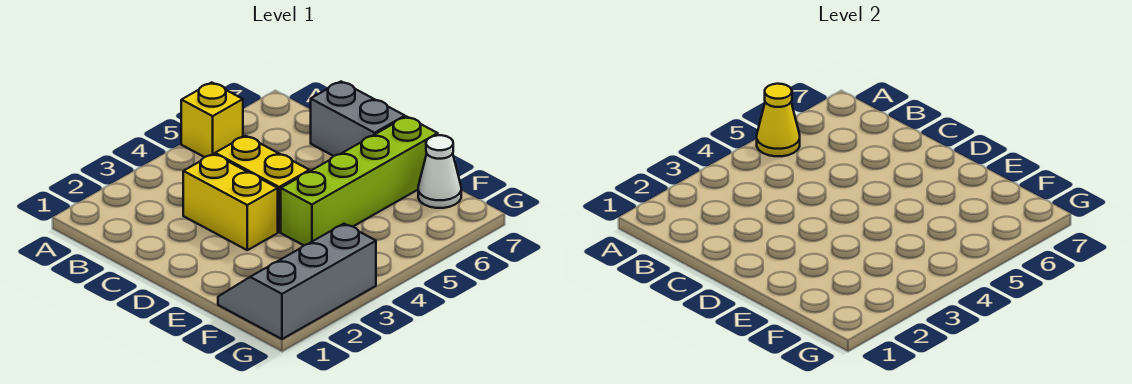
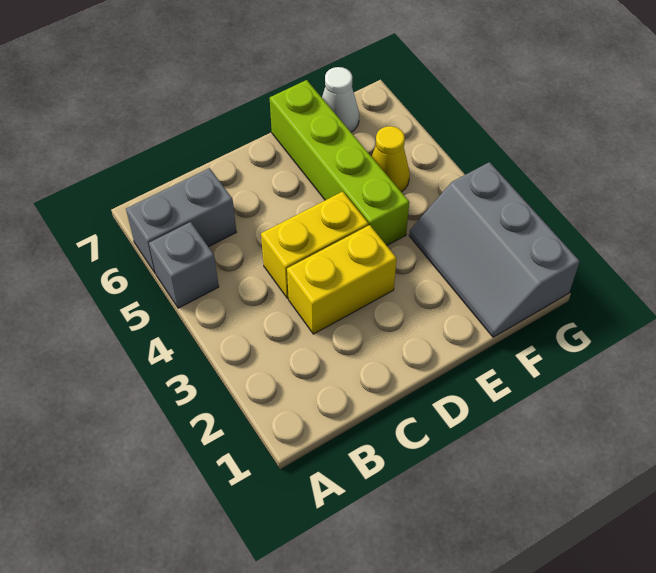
yellow 1x1 brick [181,82,243,157] -> grey 1x1 brick [149,222,219,308]
yellow 1x1 cone [757,84,800,156] -> yellow 1x1 cone moved to [371,126,410,192]
grey 1x2 brick [311,82,405,156] -> grey 1x2 brick moved to [126,168,236,274]

